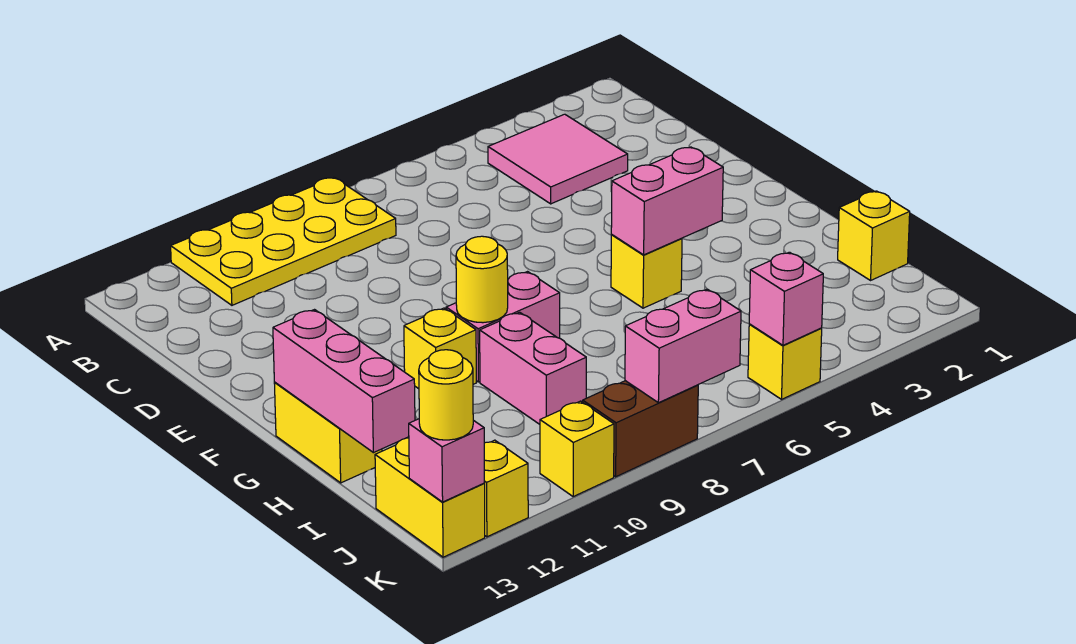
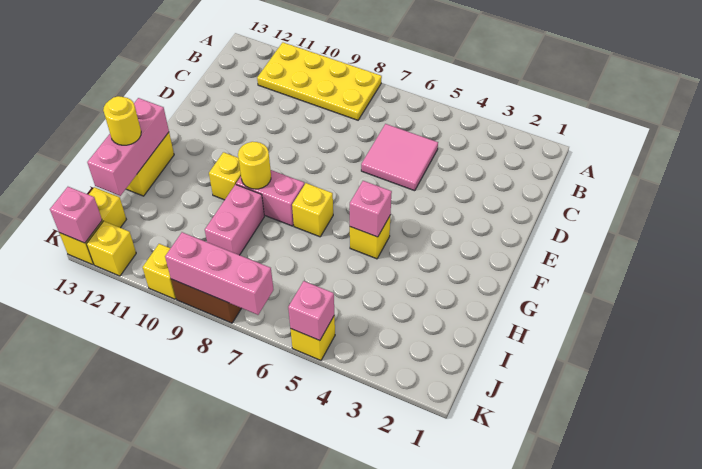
pink 2x2 tile [488,114,628,204] -> pink 2x2 tile moved to [361,124,438,191]
pink 1x2 brick [611,147,723,255] -> pink 1x1 brick [350,181,392,237]
yellow 1x1 brick [838,191,910,280] -> yellow 1x1 brick moved to [292,183,333,237]
pink 1x2 brick [625,289,741,403] -> pink 1x3 brick [165,232,274,315]
yellow 1x1 round brick [419,350,473,440] -> yellow 1x1 round brick moved to [103,96,141,145]

